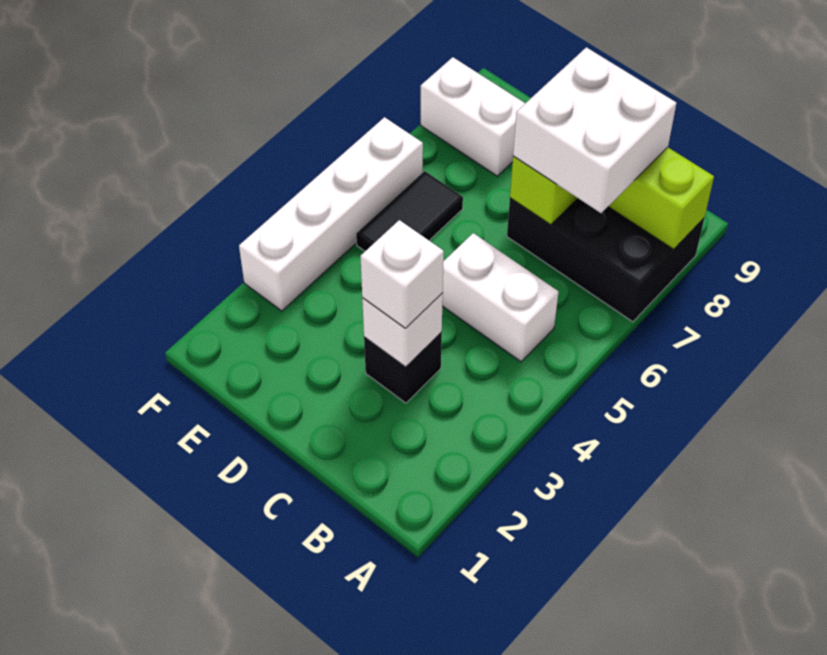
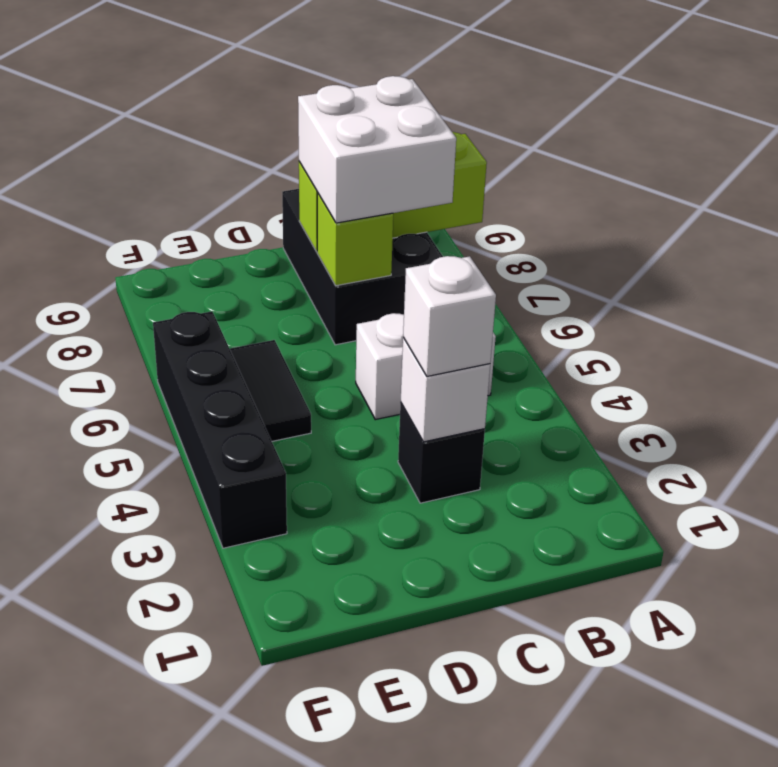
black 2x3 brick [507,198,704,322] -> black 2x3 brick turned to [282,189,443,345]
white 1x2 brick [421,57,525,176] -> none
white 1x4 brick [239,117,423,311] -> black 1x4 brick [153,311,287,548]

